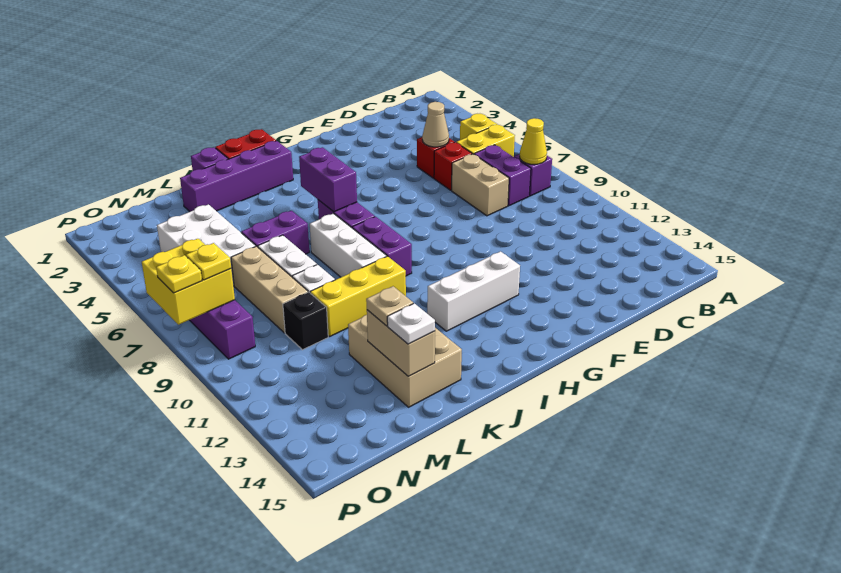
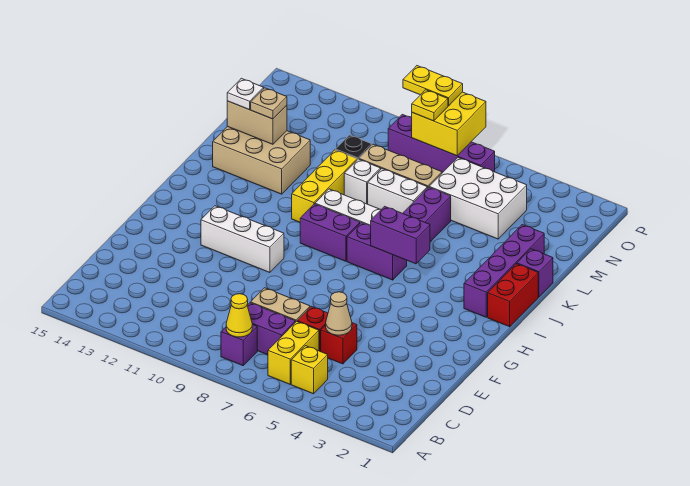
white 1x3 brick [427,251,520,331] -> white 1x3 brick turned to [201,206,284,273]
yellow 1x1 plate [156,255,202,293] -> yellow 1x2 plate [403,66,463,106]

